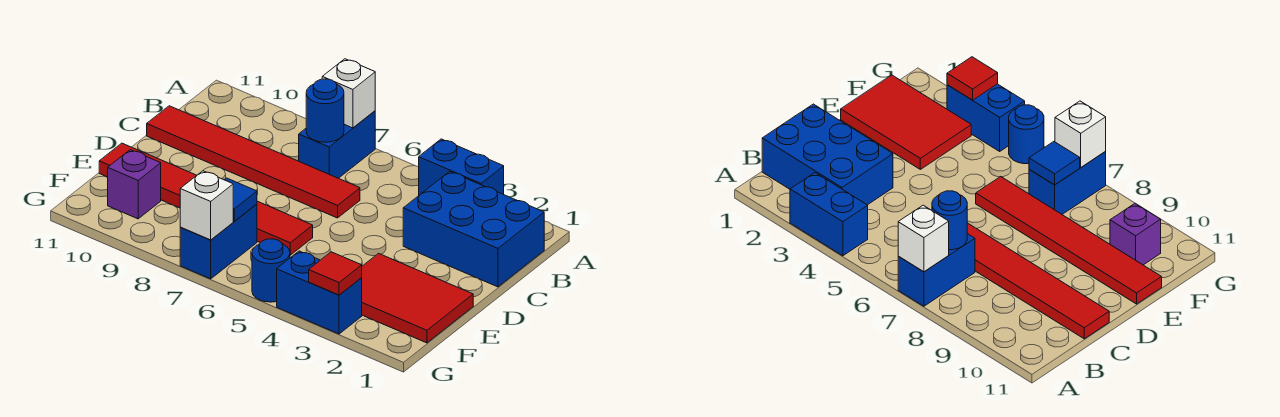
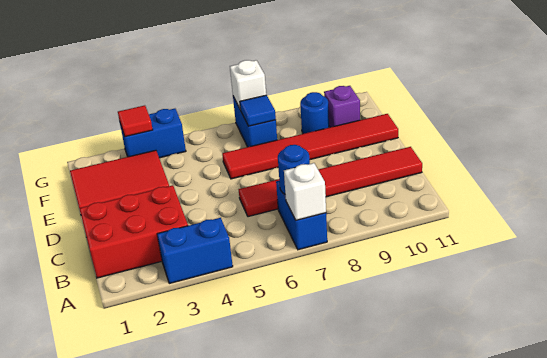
blue 2x3 brick [403,172,544,287] -> red 2x3 brick [79,185,188,278]
blue 1x1 round brick [252,239,290,302] -> blue 1x1 round brick moved to [300,92,329,134]

